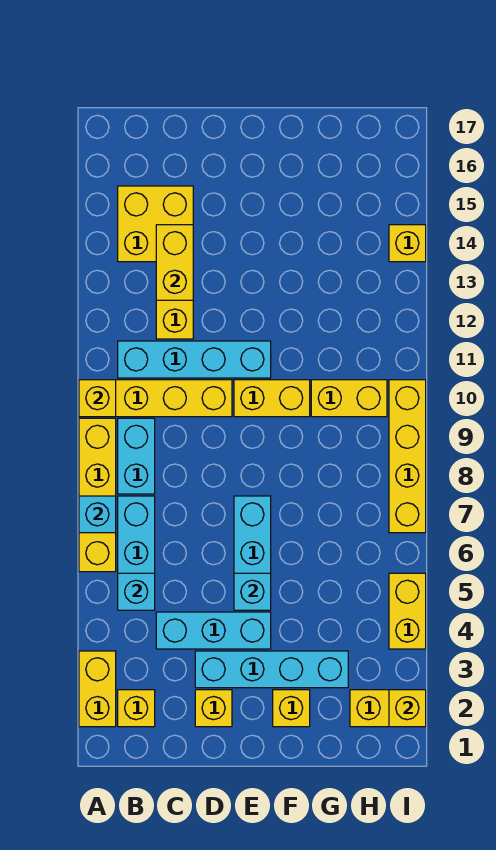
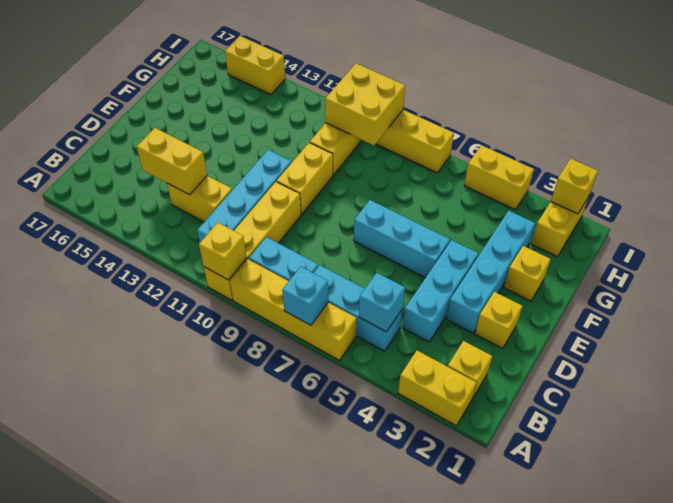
yellow 2x2 brick [118,186,193,262] -> yellow 2x2 brick moved to [325,64,405,145]
cyan 1x1 brick [234,573,271,610] -> none
yellow 1x1 brick [389,225,426,262] -> yellow 1x2 brick [225,36,285,95]

